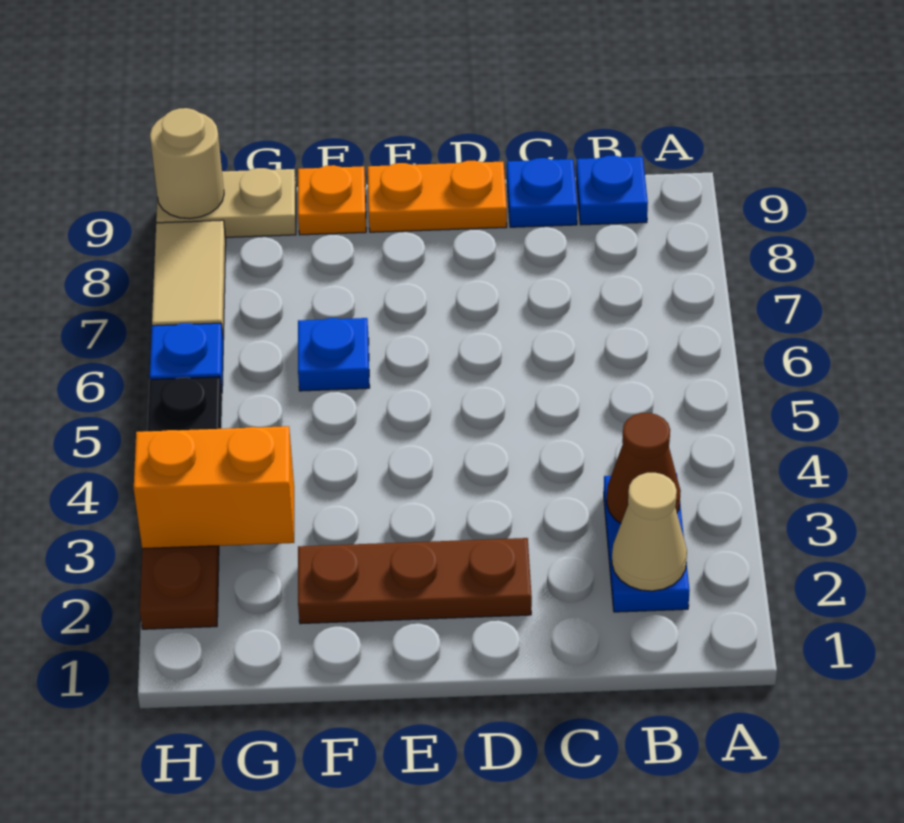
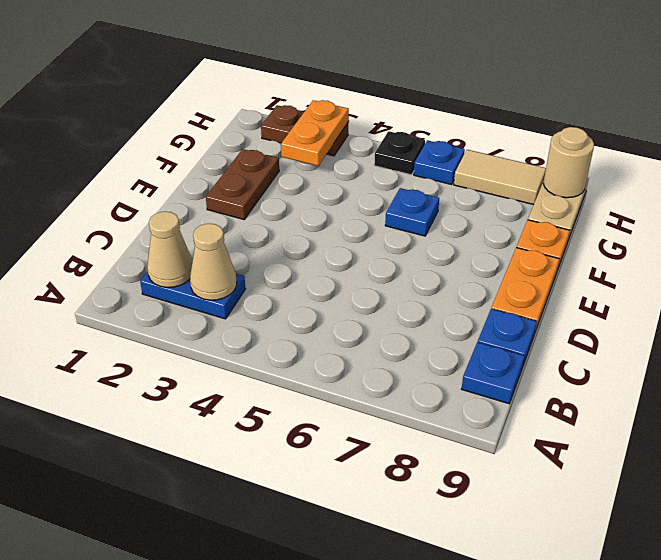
brown 1x1 cone [607,413,681,523] -> tan 1x1 cone [190,224,237,300]
brown 1x3 plate [298,538,532,624] -> brown 1x2 plate [206,149,279,219]
orange 1x2 brick [134,426,294,549] -> orange 1x2 plate [281,100,349,166]

